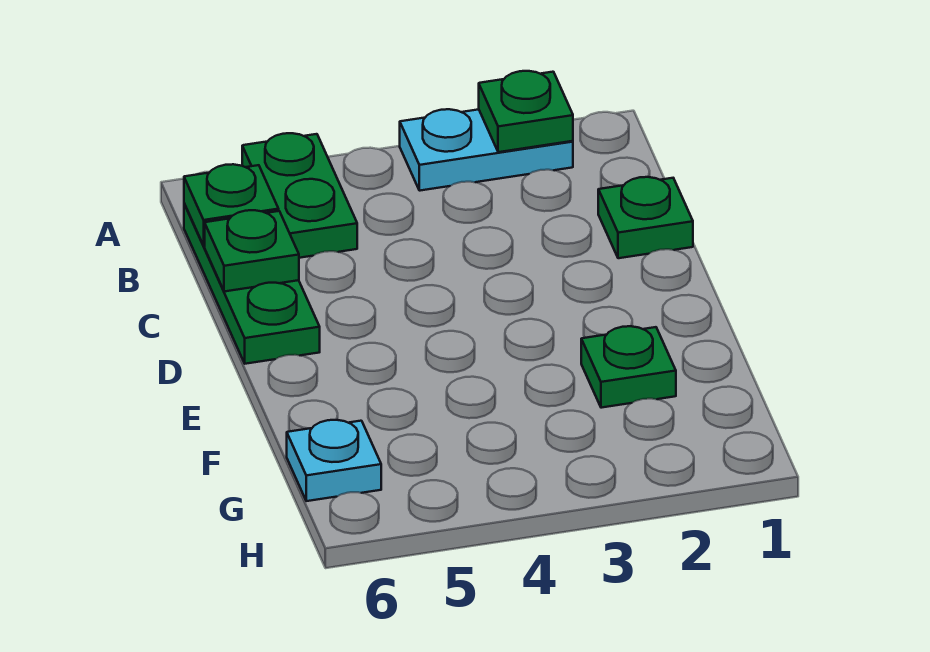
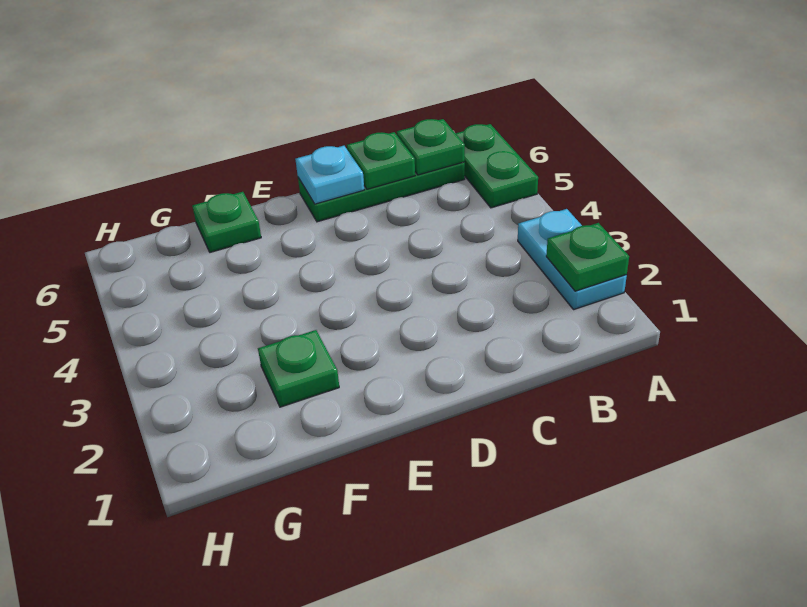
green 1x2 plate [242,133,357,258] -> green 1x2 plate turned to [456,124,538,208]
green 1x1 plate [598,177,693,258] -> green 1x1 plate moved to [192,192,261,252]
cyan 1x1 plate [287,420,381,501] -> cyan 1x1 plate moved to [295,146,364,204]

